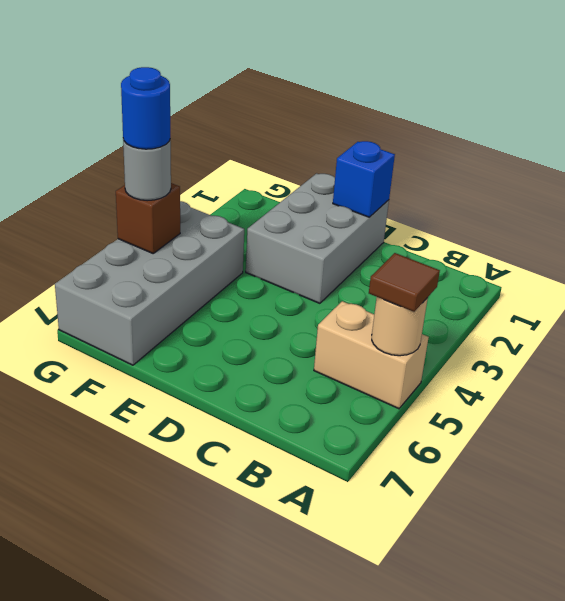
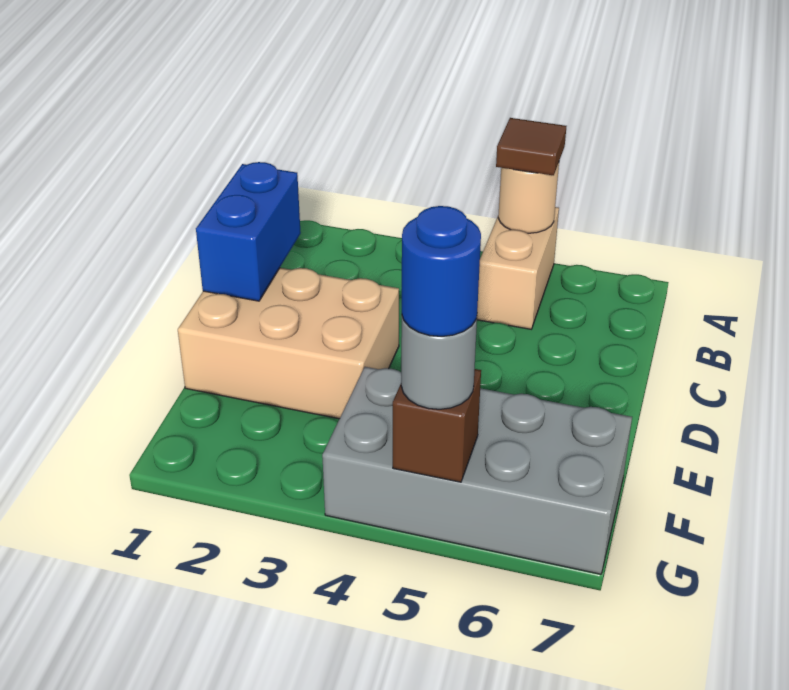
grey 2x3 brick [246,173,389,303] -> tan 2x3 brick [178,268,399,419]
blue 1x1 brick [333,141,395,217] -> blue 1x2 brick [196,162,301,301]

